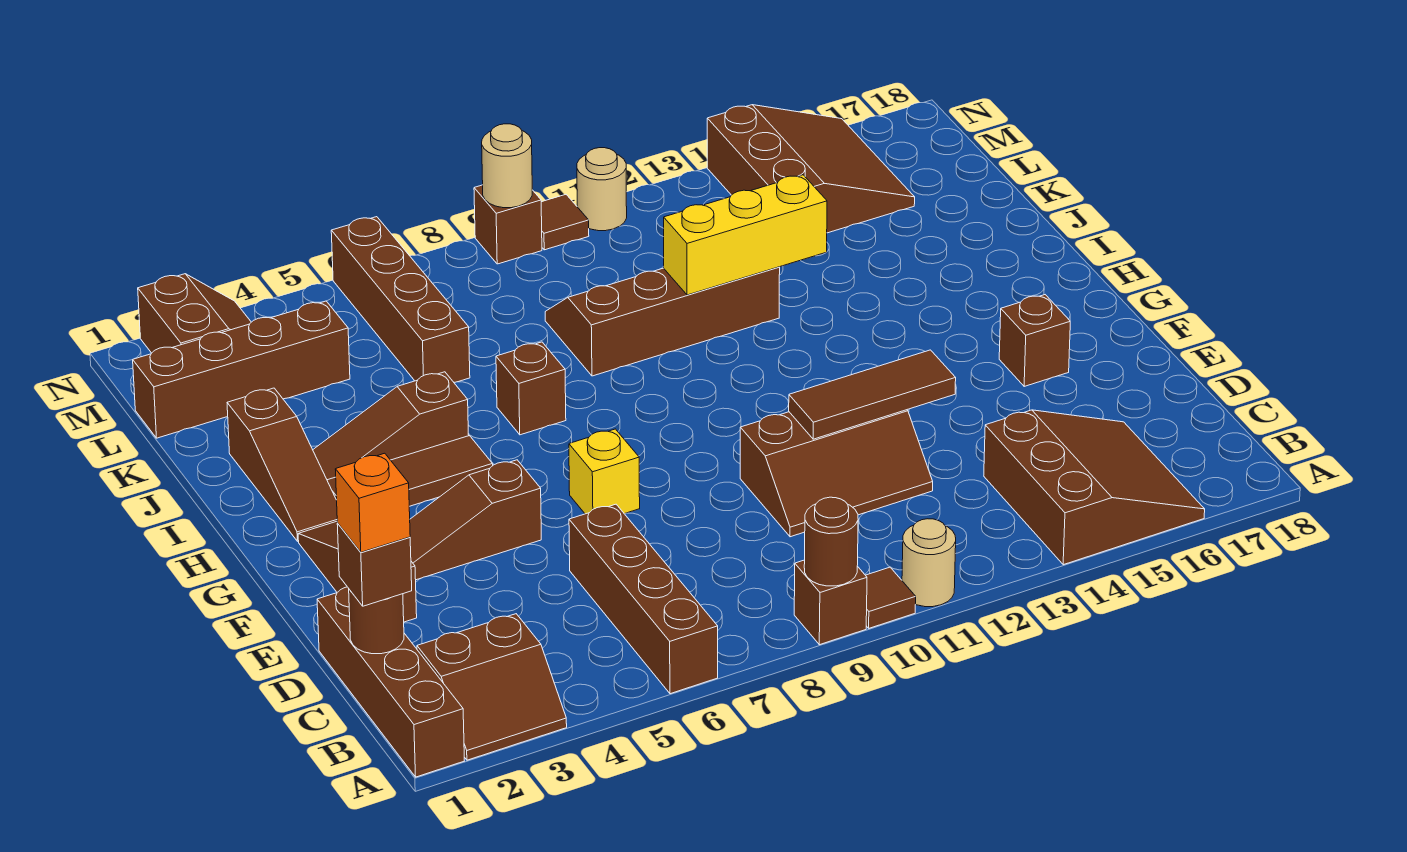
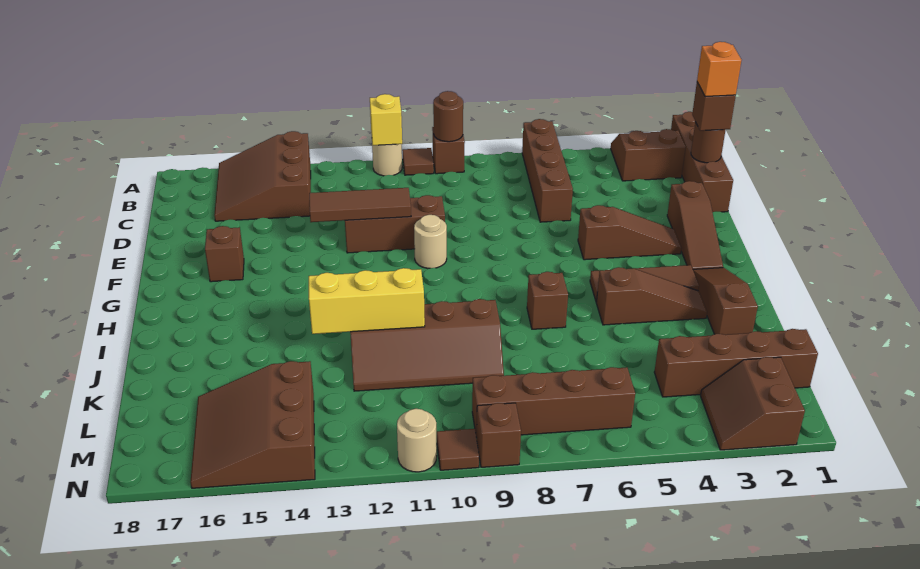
yellow 1x1 brick [569,429,640,514] -> yellow 1x1 brick moved to [370,94,402,145]
brown 1x4 brick [331,217,470,382] -> brown 1x4 brick turned to [472,367,635,438]
tan 1x1 round brick [482,124,532,208] -> tan 1x1 round brick moved to [414,215,447,268]

